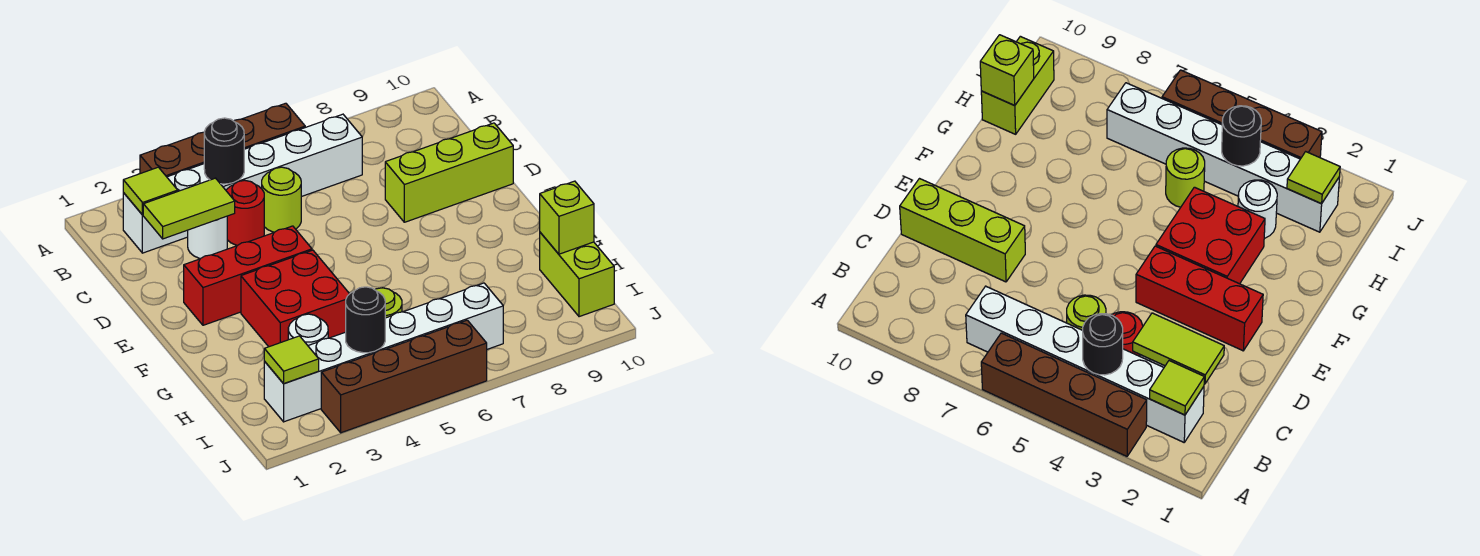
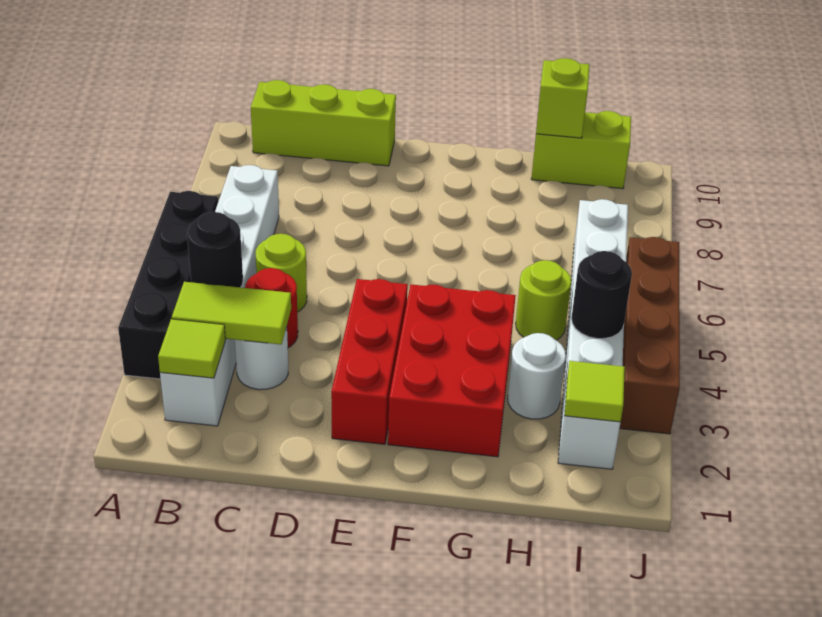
brown 1x4 brick [140,103,305,177] -> black 1x4 brick [118,191,218,379]
lime 1x2 tile [143,178,235,239] -> lime 1x2 tile turned to [172,282,291,345]
lime 1x3 brick [385,123,513,222] -> lime 1x3 brick turned to [251,80,396,166]
red 2x2 brick [241,250,349,347] -> red 2x3 brick [388,284,516,457]

